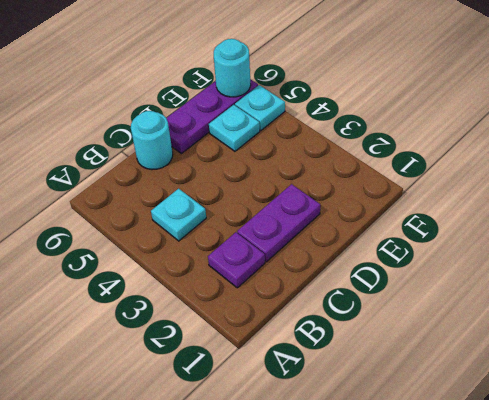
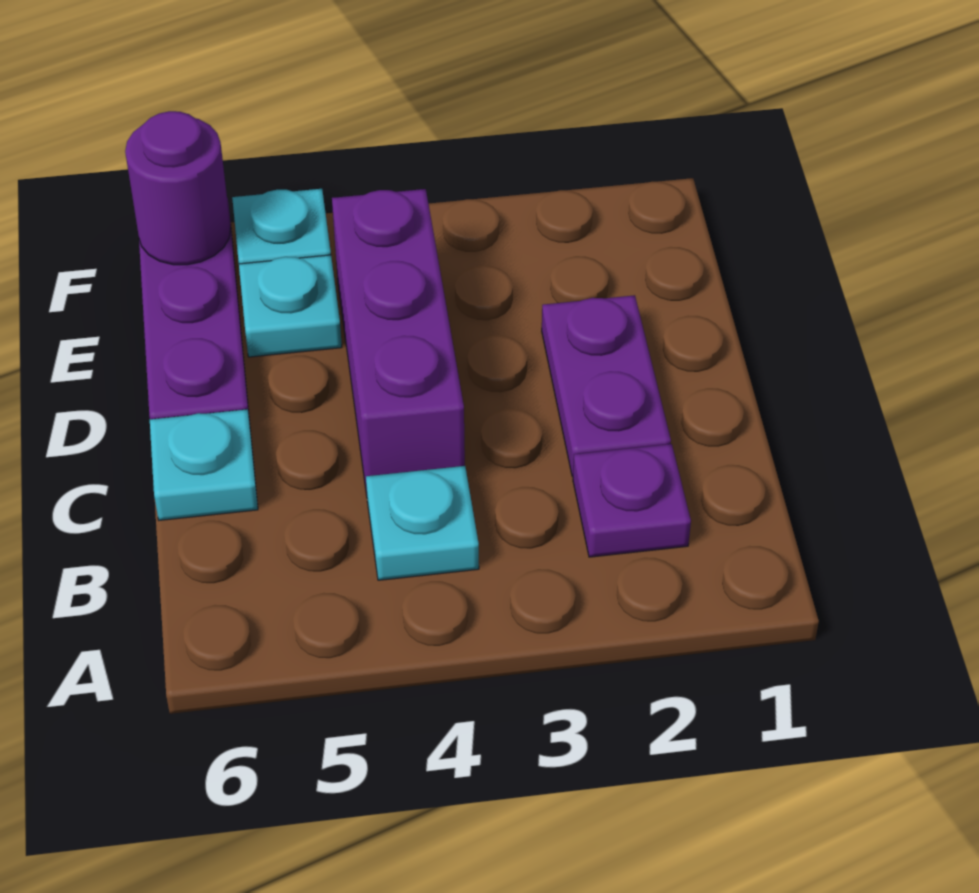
none -> purple 1x3 brick [332,189,465,495]
cyan 1x1 round brick [131,111,173,170] -> cyan 1x1 plate [150,409,258,520]
cyan 1x1 round brick [214,39,251,97] -> purple 1x1 round brick [125,111,231,265]

